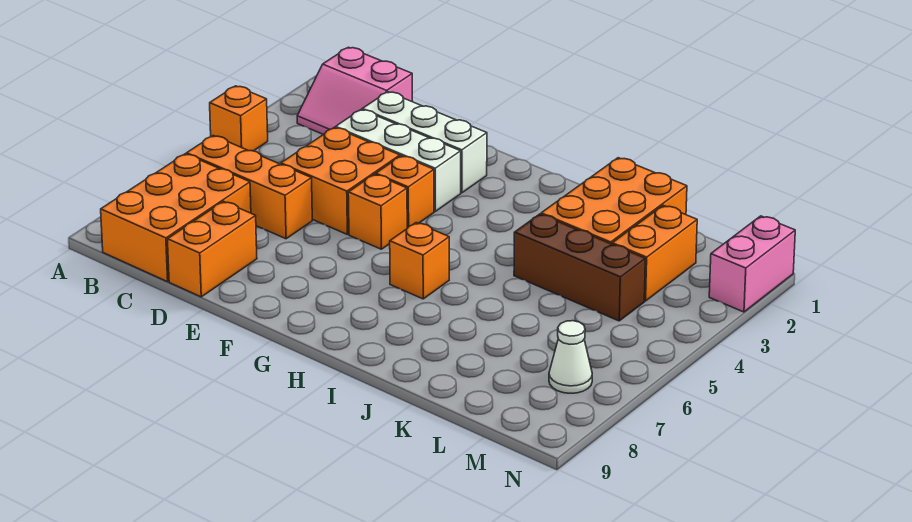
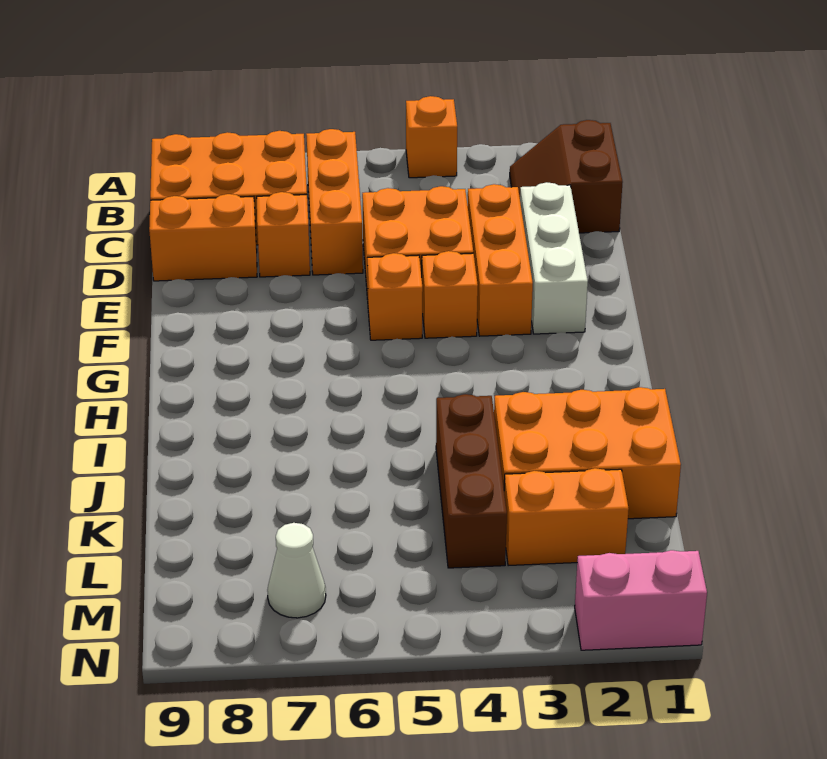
pink 2x2 slope [297,47,413,135] -> brown 2x2 slope [510,120,623,233]
white 1x3 brick [336,110,461,211] -> orange 1x3 brick [468,184,533,336]
orange 1x1 brick [390,223,449,299] -> orange 1x1 brick moved to [257,192,310,277]

